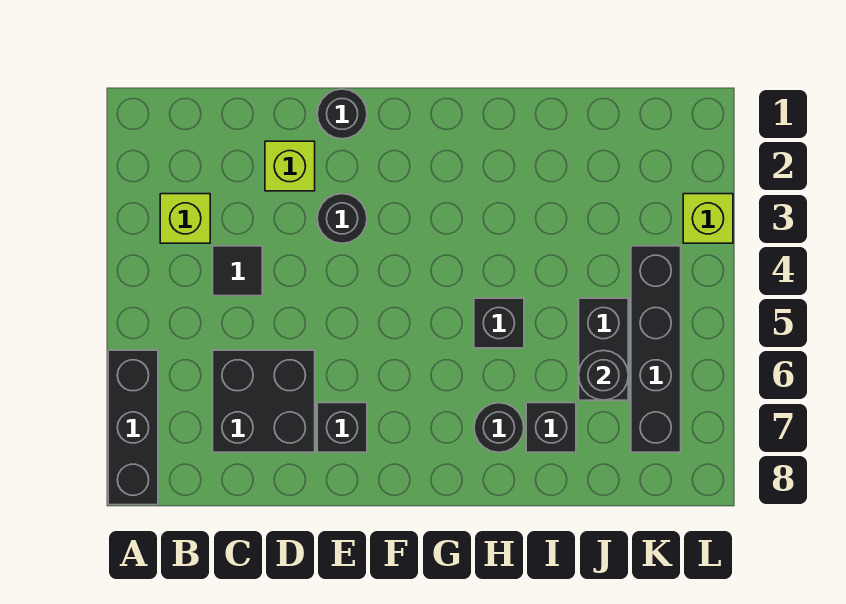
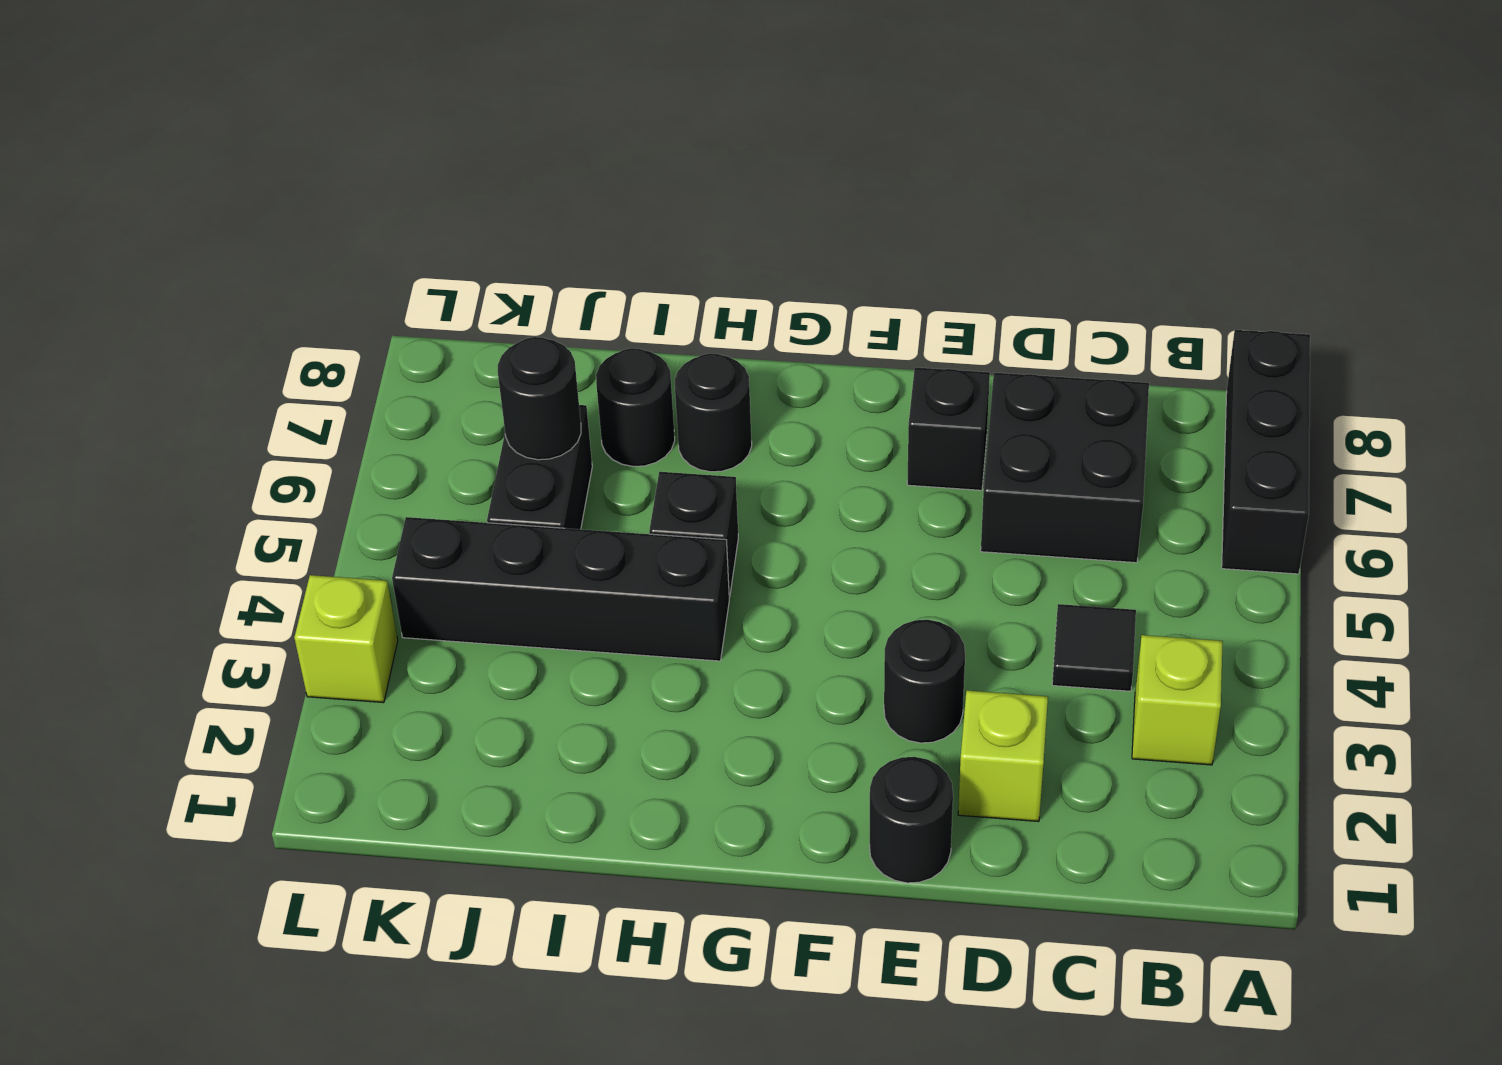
black 1x1 brick [526,403,576,452] -> black 1x1 round brick [596,348,675,466]
black 1x4 brick [631,246,681,452] -> black 1x4 brick turned to [392,517,729,661]

